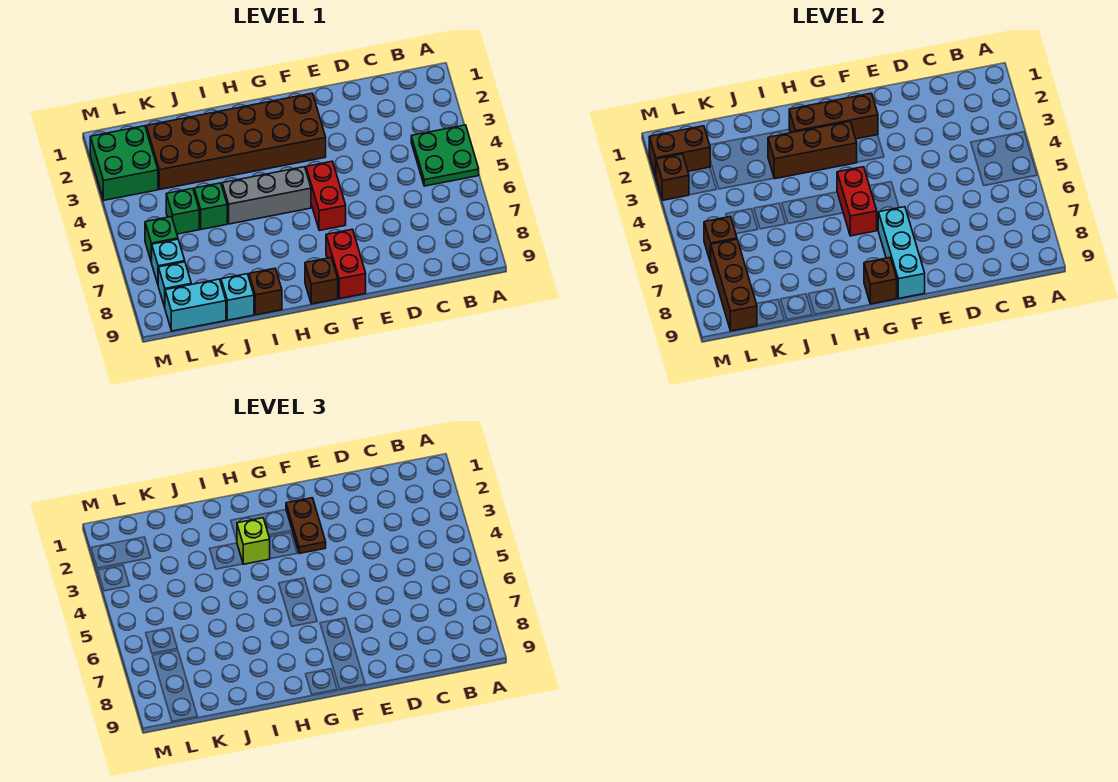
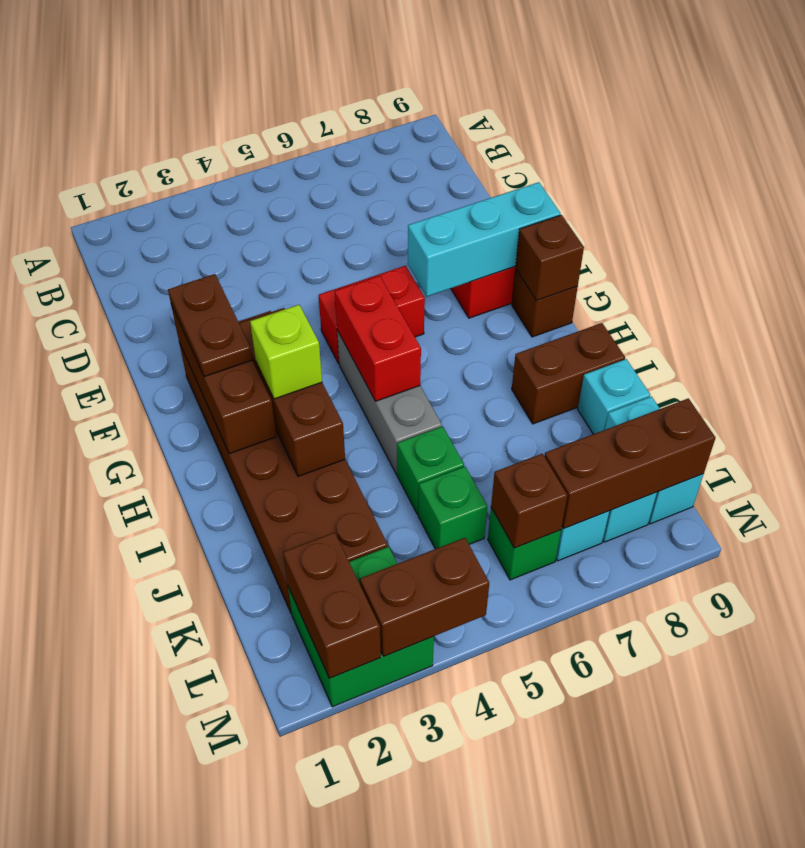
green 2x2 plate [411,125,479,186] -> none
brown 1x2 plate [286,498,326,554] -> brown 1x2 plate turned to [168,274,252,377]
red 1x2 brick [837,167,877,236] -> red 1x2 brick turned to [335,276,421,401]
brown 1x1 brick [249,268,282,315] -> brown 1x2 brick [512,323,625,424]
brown 1x1 brick [656,154,689,200] -> brown 1x2 brick [360,538,489,656]

